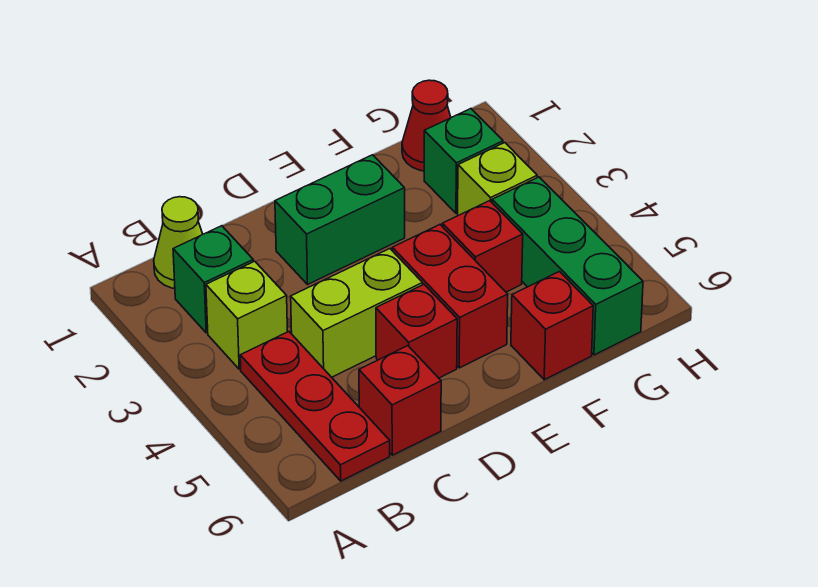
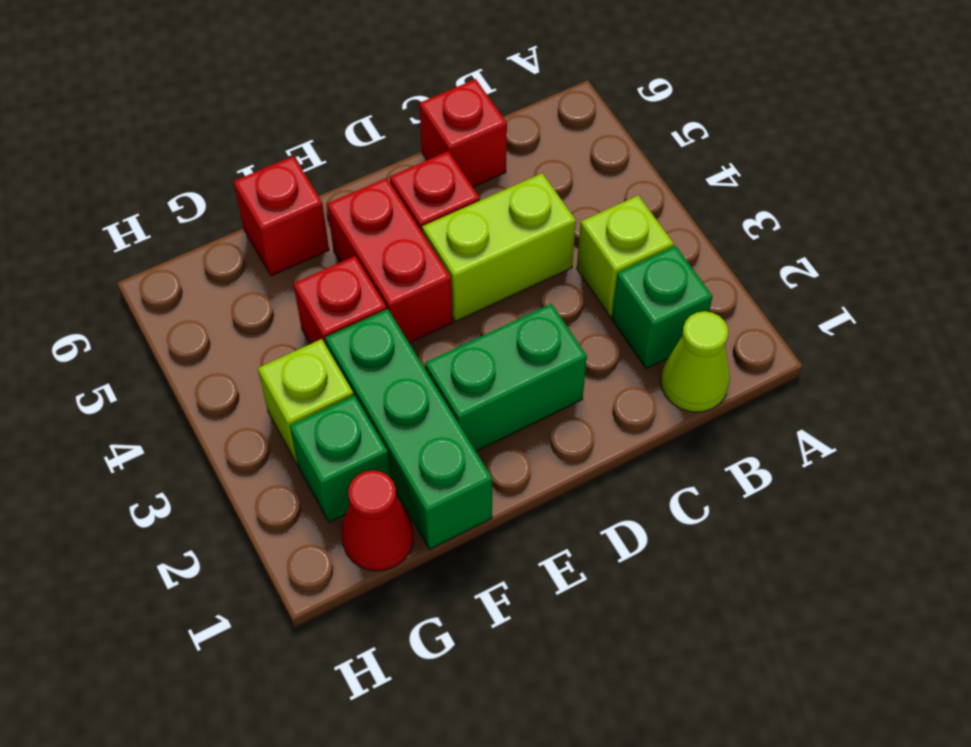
red 1x3 plate [240,332,390,481] -> none
green 1x3 brick [492,177,643,355] -> green 1x3 brick moved to [325,309,492,549]

